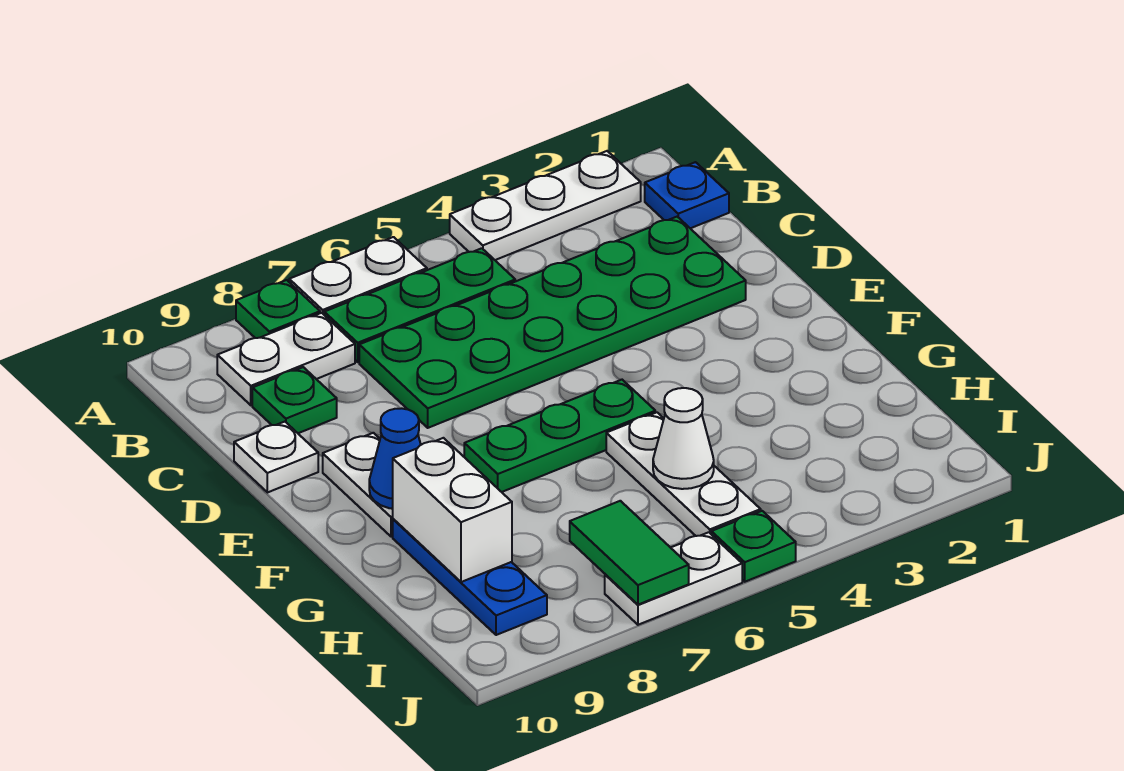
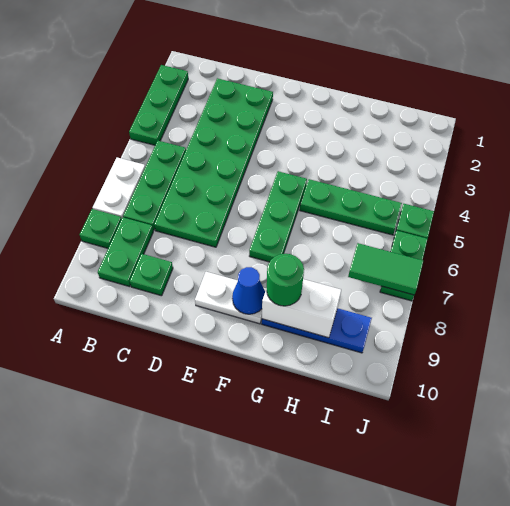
white 1x3 plate [450,151,641,260] -> green 1x3 plate [129,65,188,145]
blue 1x1 plate [645,162,729,228] -> none
white 1x2 plate [217,313,355,405] -> green 1x2 plate [98,217,153,287]
white 1x1 plate [234,422,318,493] -> none
white 1x3 plate [606,412,761,536] -> green 1x3 plate [300,179,402,235]
none -> green 1x1 round brick [267,254,304,306]
white 1x1 cone [653,388,714,489] -> none
white 1x2 plate [605,532,742,625] -> green 1x2 plate [380,230,428,301]

